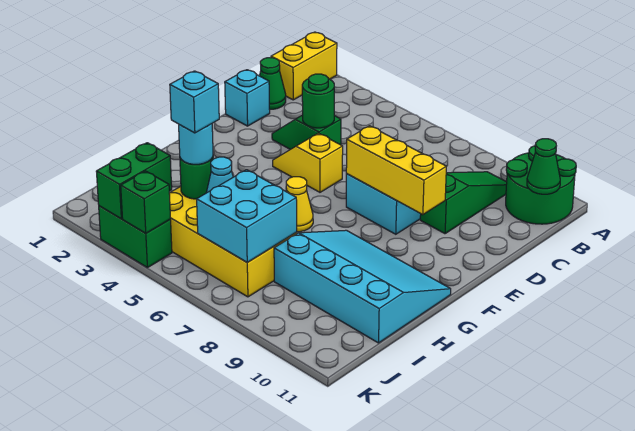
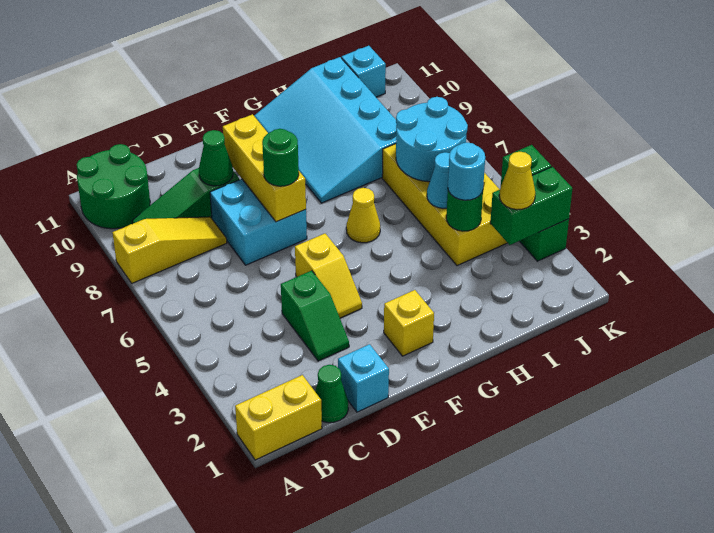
none -> yellow 1x3 slope [112,217,227,283]
green 1x1 cone [527,139,560,194] -> green 1x1 cone moved to [199,130,233,186]
green 1x1 round brick [302,74,334,128] -> green 1x1 round brick moved to [262,129,299,186]
none -> yellow 1x1 brick [384,290,434,356]
cyan 1x1 brick [170,71,219,133] -> cyan 1x1 brick moved to [342,46,386,97]
cyan 2x2 brick [197,170,297,262] -> cyan 2x2 round brick [396,97,468,182]
none -> yellow 1x1 cone [499,152,535,210]

